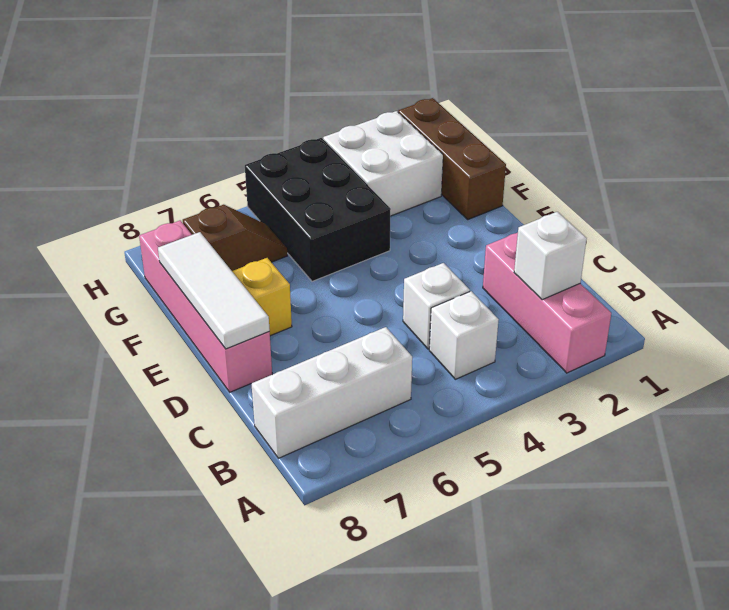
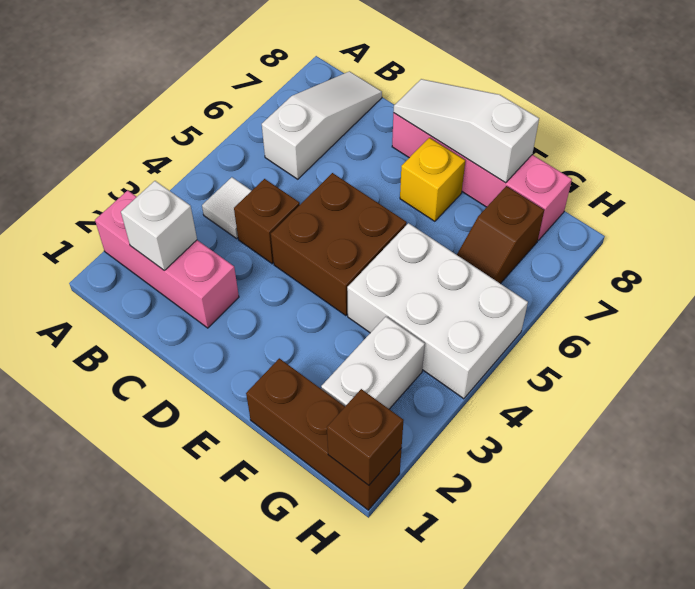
white 1x1 brick [429,291,499,379] -> white 1x1 tile [202,177,252,238]
white 1x3 brick [252,327,412,458] -> white 1x3 slope [262,71,382,179]
white 1x1 brick [403,263,470,349] -> brown 1x1 brick [234,179,300,264]
none -> brown 2x2 brick [271,173,407,316]
white 1x3 tile [158,232,270,349] -> white 1x3 slope [393,79,539,183]
black 2x3 brick [245,138,391,281] -> white 2x3 brick [347,223,528,399]
white 2x2 brick [323,111,443,216] -> white 1x2 brick [321,317,425,409]
none -> brown 1x1 brick [327,389,404,485]

